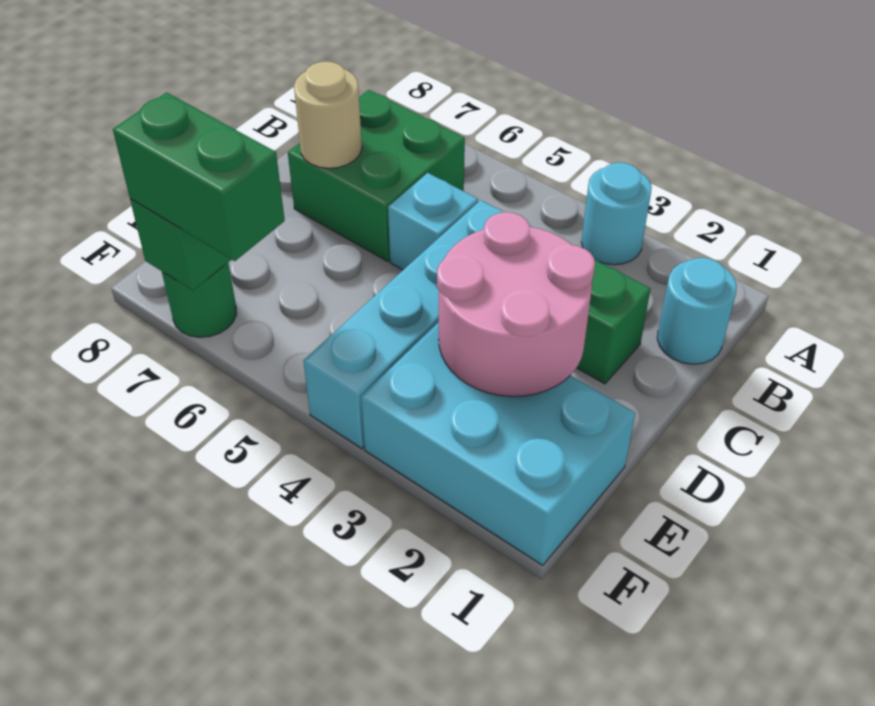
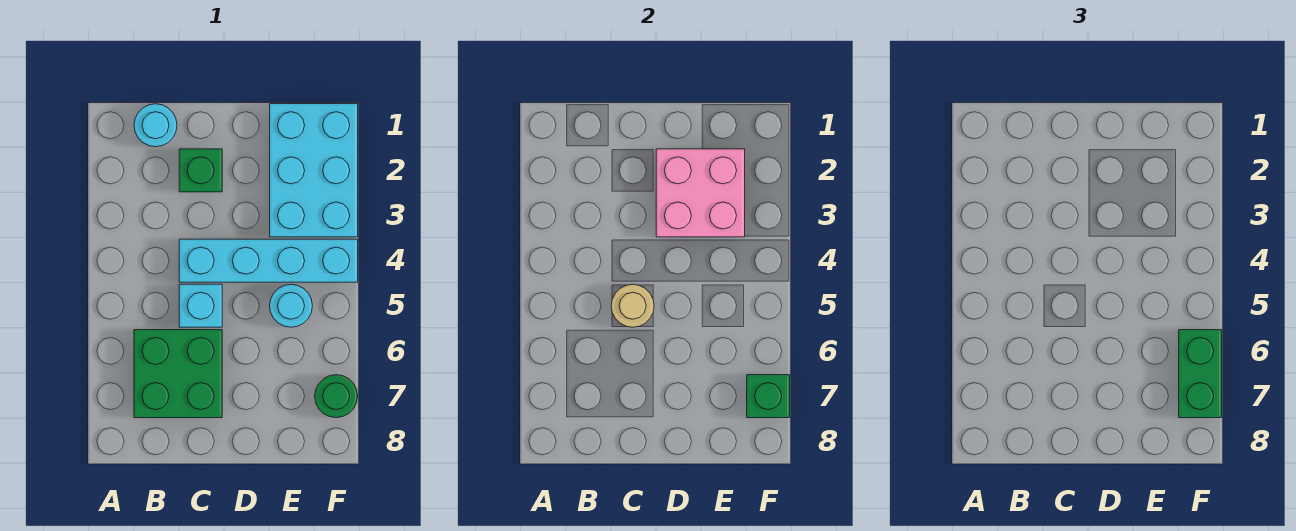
cyan 1x1 round brick [581,163,652,265] -> cyan 1x1 round brick moved to [270,284,312,327]
tan 1x1 round brick [294,62,362,168] -> tan 1x1 round brick moved to [611,284,654,327]
pink 2x2 round brick [437,212,595,397] -> pink 2x2 brick [656,149,745,237]

